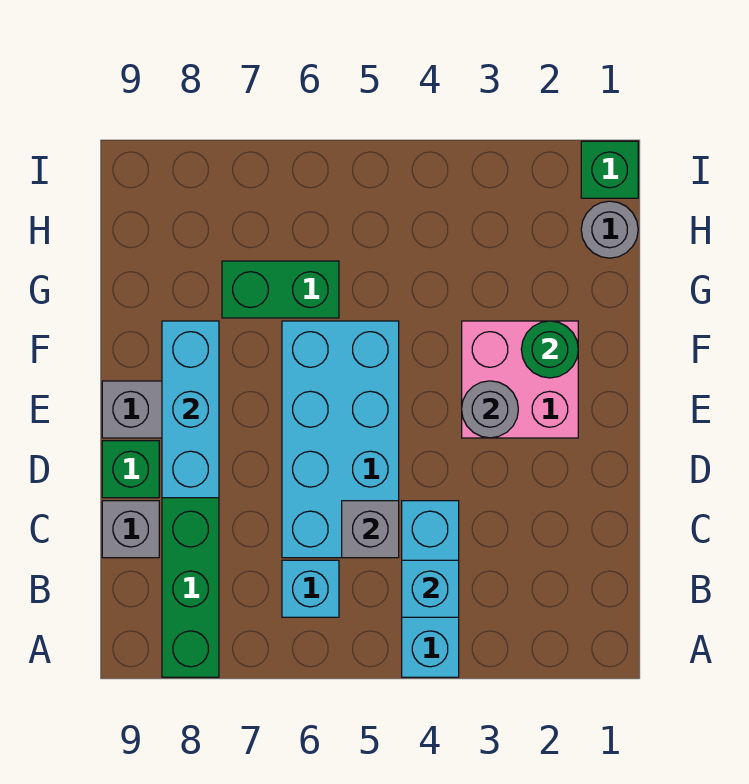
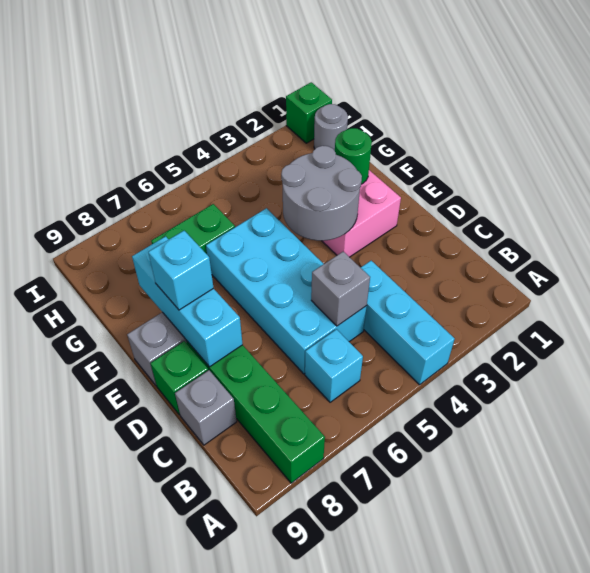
cyan 1x1 brick [402,560,459,617] -> cyan 1x1 brick moved to [148,231,213,310]
grey 1x1 round brick [462,381,518,438] -> grey 2x2 round brick [281,146,362,241]

